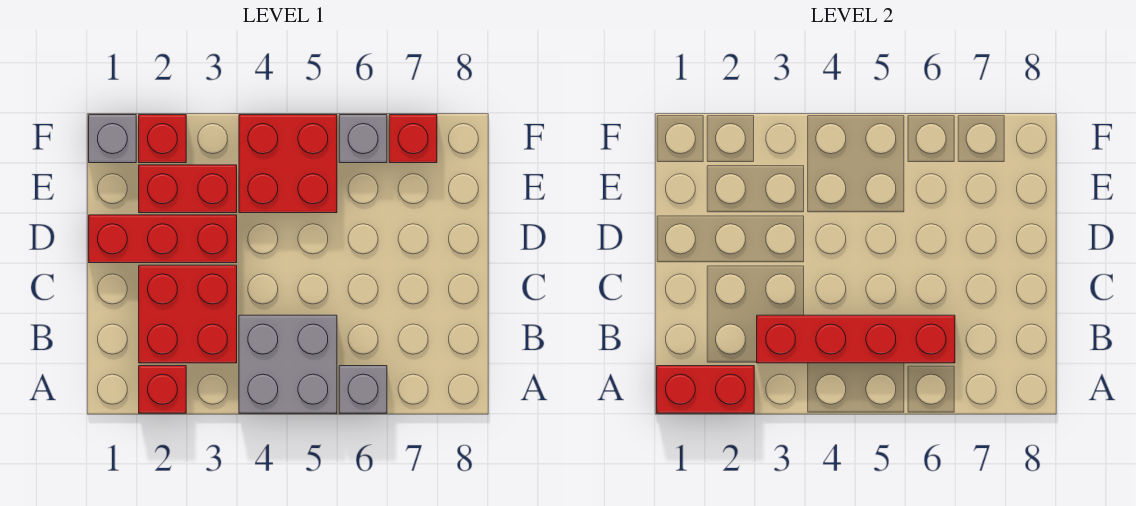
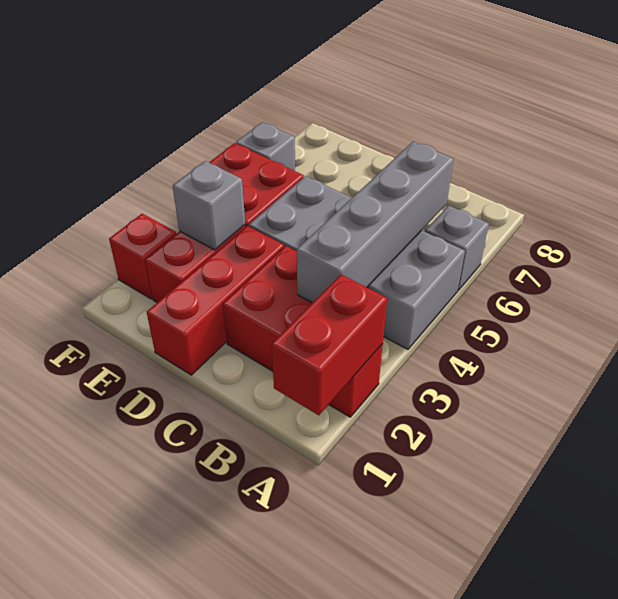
grey 2x2 brick [239,315,337,413] -> grey 2x4 brick [249,176,465,349]
red 1x4 brick [757,315,955,363] -> grey 1x4 brick [297,142,454,303]
grey 1x1 brick [89,115,136,163] -> grey 1x1 brick moved to [173,161,245,250]
red 1x1 brick [389,115,437,163] -> none

